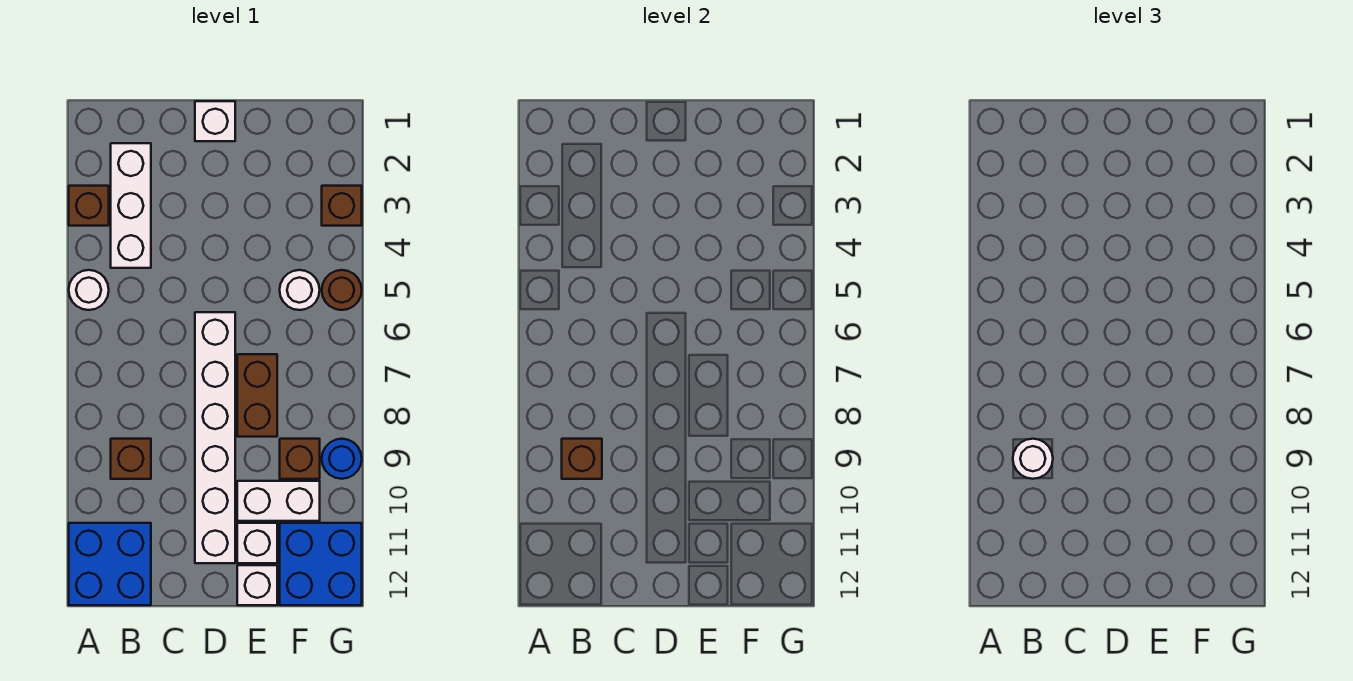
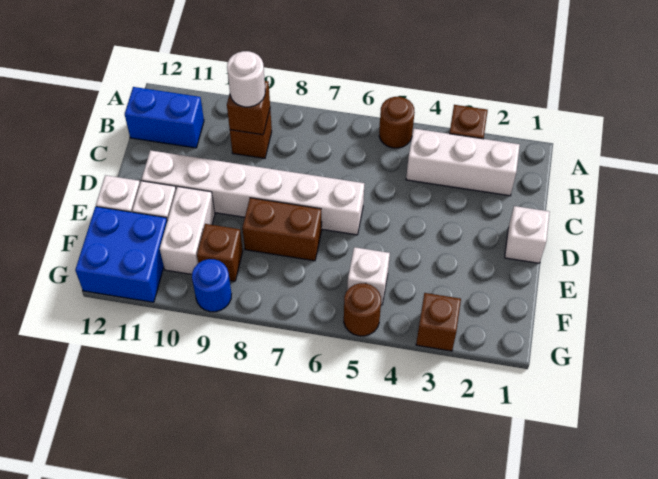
white 1x1 round brick [69,270,109,310] -> brown 1x1 round brick [379,97,415,148]
blue 2x2 brick [69,523,151,605] -> blue 1x2 brick [125,87,204,148]
white 1x1 round brick [280,270,320,310] -> white 1x1 brick [347,247,390,305]

